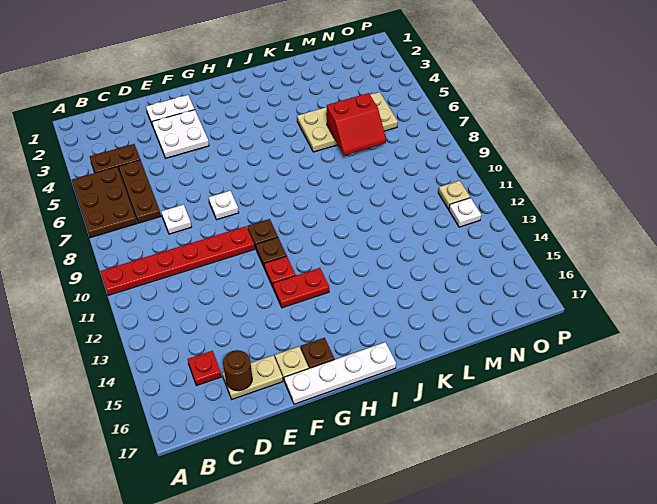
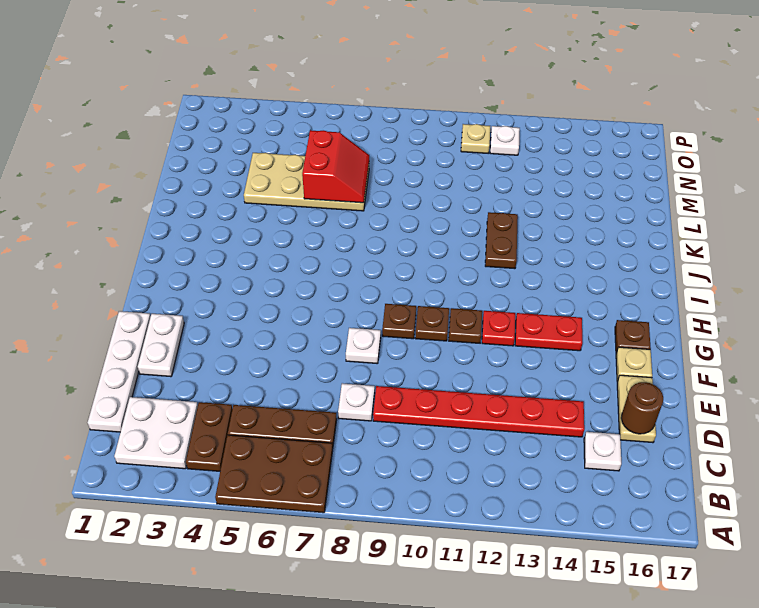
red 1x6 plate [100,226,255,295] -> red 1x6 plate turned to [373,386,584,437]
red 1x1 plate [188,351,221,386] -> white 1x1 plate [584,432,621,471]
white 2x2 plate [152,110,209,158] -> white 2x2 plate moved to [114,397,198,469]
white 1x4 plate [284,342,396,404] -> white 1x4 plate moved to [88,311,151,432]
none -> brown 1x1 plate [382,304,416,339]
red 1x2 plate [273,268,329,308] -> red 1x2 plate turned to [515,313,582,351]
none -> brown 1x2 plate [485,212,518,269]
tan 2x4 plate [297,92,398,152] -> tan 2x4 plate turned to [244,153,369,211]

